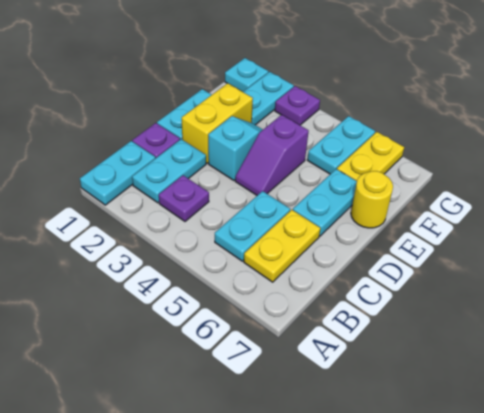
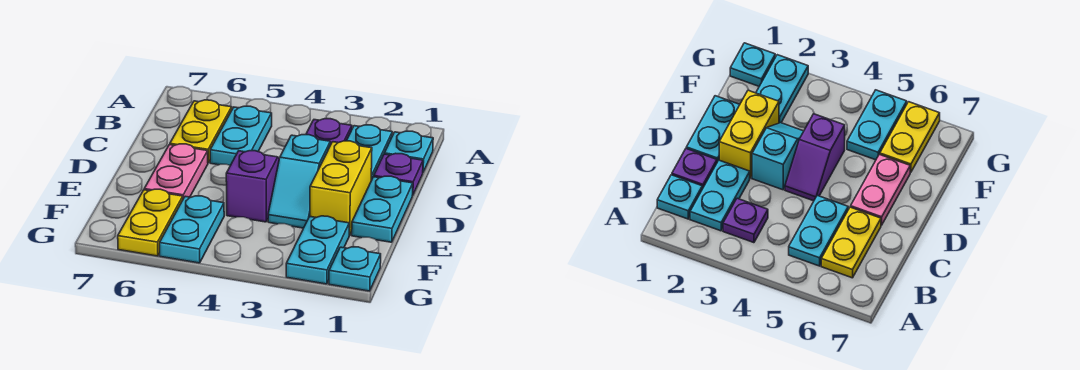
cyan 1x2 plate [80,141,155,205] -> cyan 1x1 plate [384,131,433,172]
cyan 1x2 plate [293,169,357,236] -> pink 1x2 plate [144,144,208,198]
yellow 1x1 round brick [351,171,393,228] -> none
purple 1x1 plate [275,86,320,125] -> none

